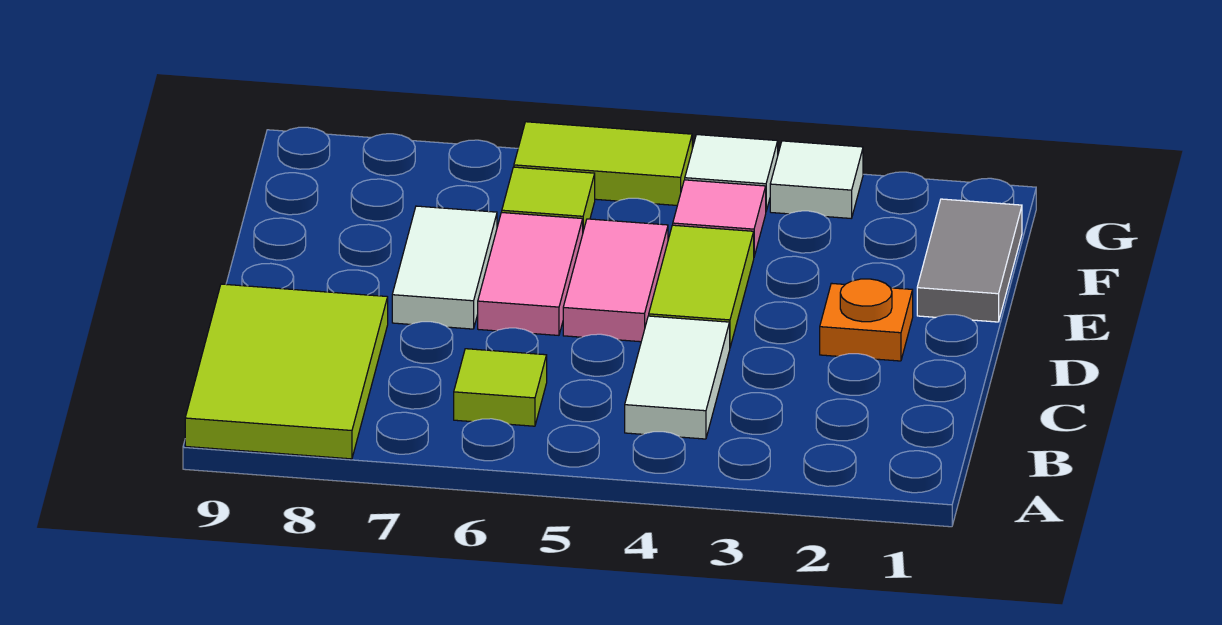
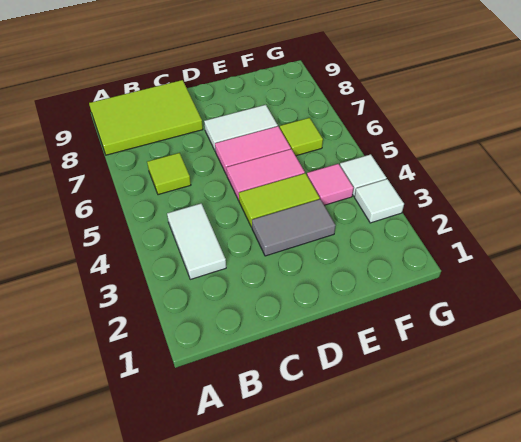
white 1x2 tile [625,316,730,439] -> white 1x2 tile turned to [167,204,226,279]
orange 1x1 plate [820,279,913,361] -> none
grey 1x2 tile [917,199,1022,322] -> grey 1x2 tile moved to [252,199,336,256]
lime 1x2 tile [514,122,692,205] -> none

